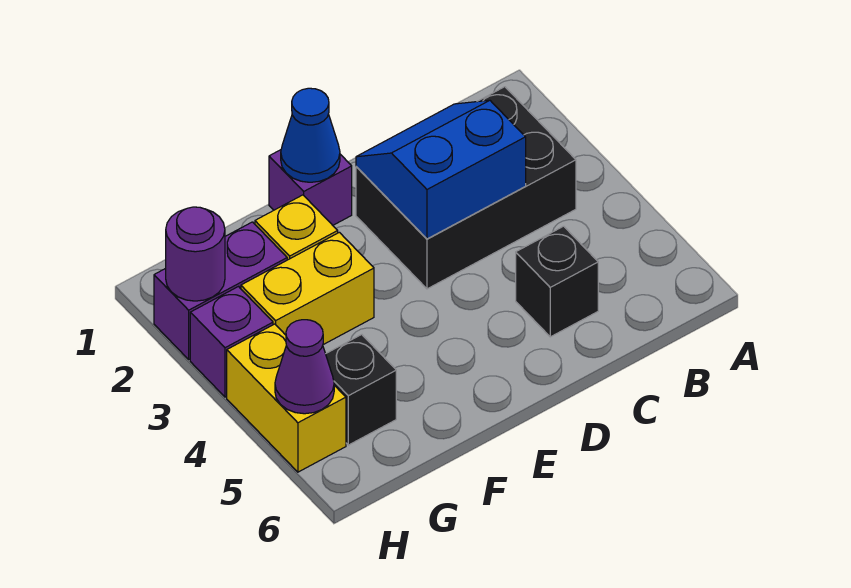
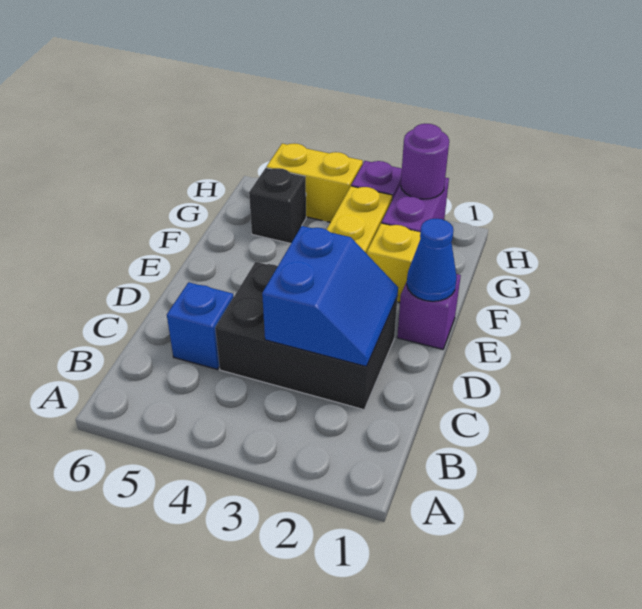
black 2x3 brick [356,87,576,289] -> black 2x3 brick turned to [215,262,397,410]
black 1x1 brick [516,226,598,337] -> blue 1x1 brick [167,282,234,369]
purple 1x1 cone [275,320,334,414] -> none

